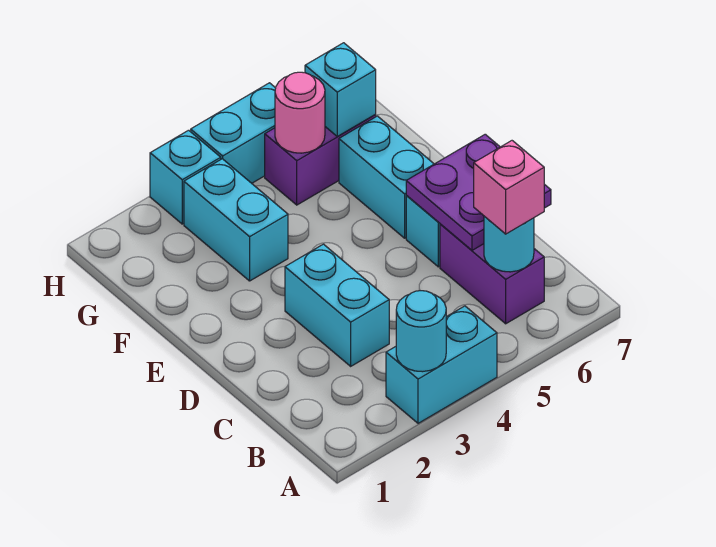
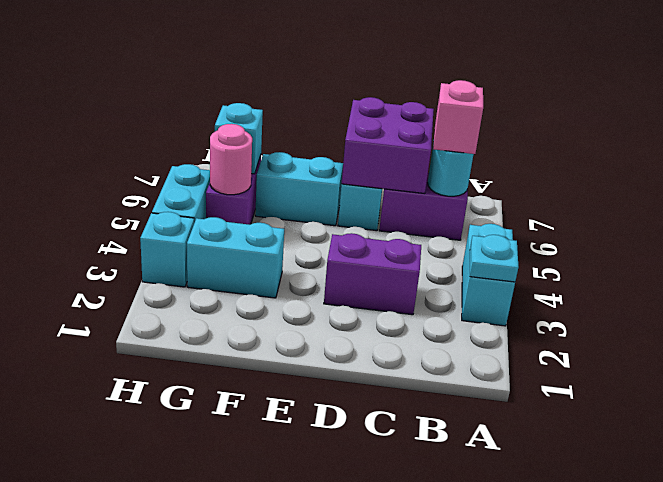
cyan 1x1 round brick [396,291,446,372] -> cyan 1x1 plate [470,235,518,282]
cyan 1x2 brick [285,244,389,366] -> purple 1x2 brick [324,233,421,315]
purple 2x2 plate [406,134,551,250] -> purple 2x2 brick [342,97,434,194]

